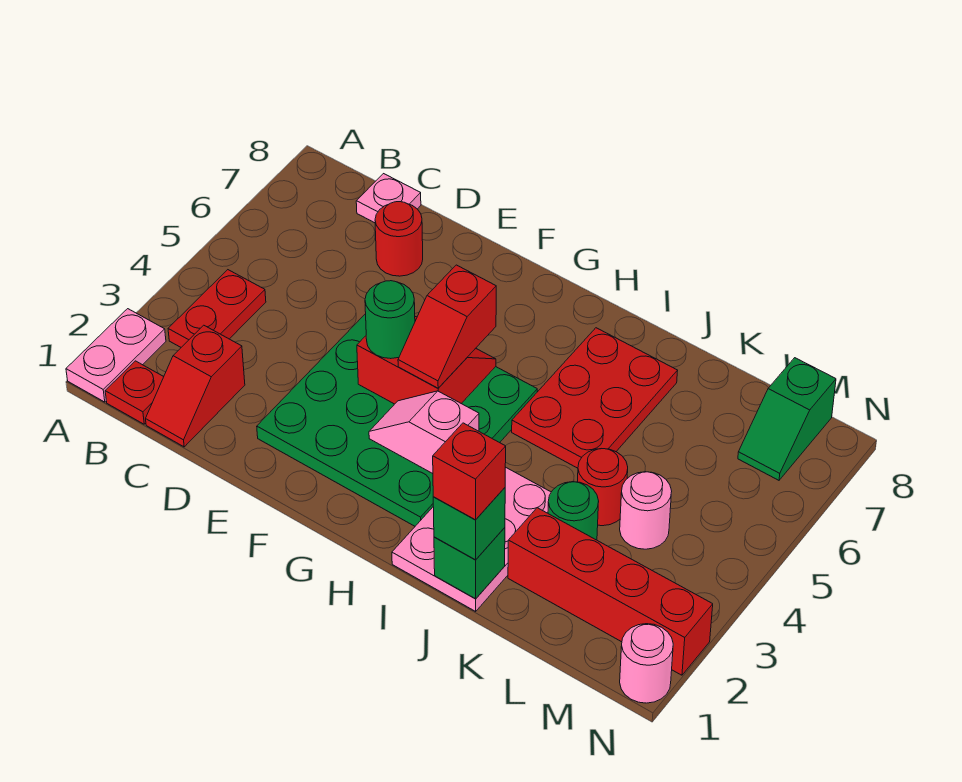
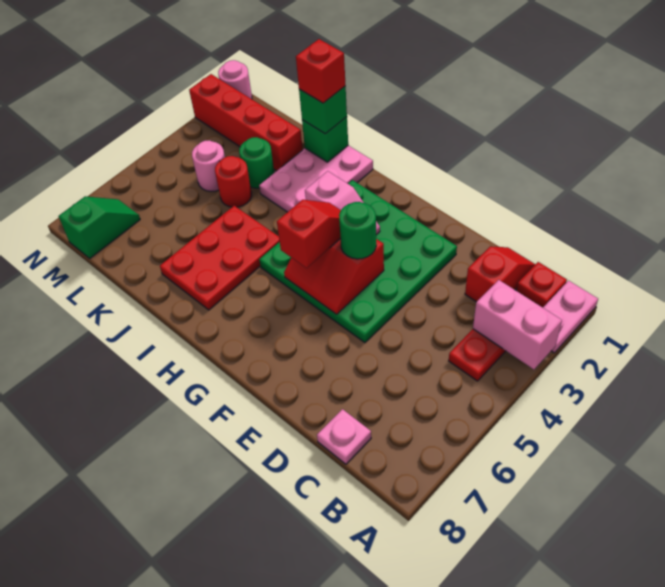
none -> pink 1x2 brick [473,280,562,369]
red 1x1 round brick [375,202,423,276] -> none

